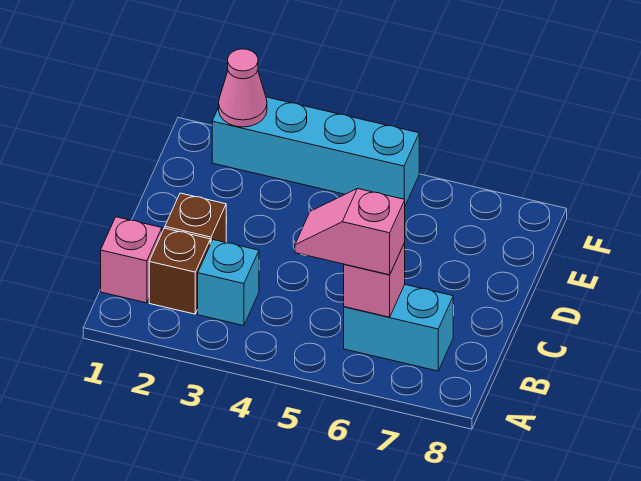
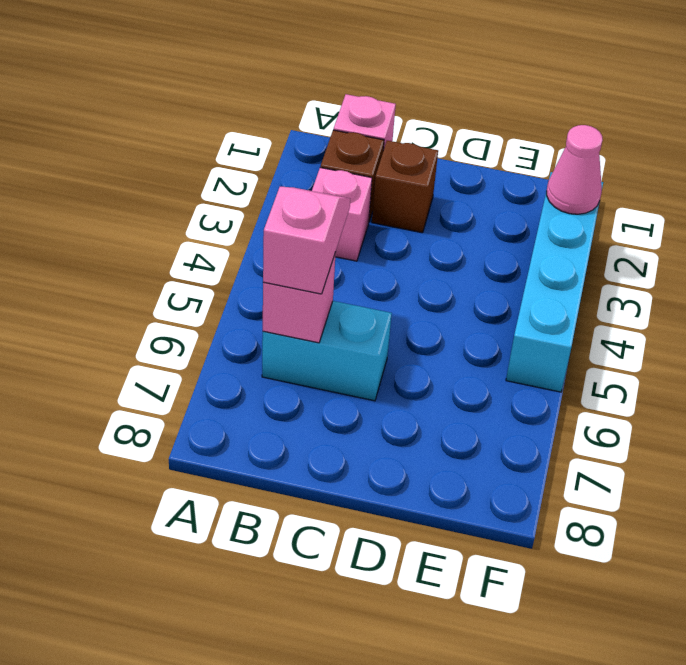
cyan 1x1 brick [198,240,259,326] -> pink 1x1 brick [312,168,372,261]
cyan 1x2 brick [344,285,453,371] -> cyan 1x2 brick turned to [262,301,392,401]

